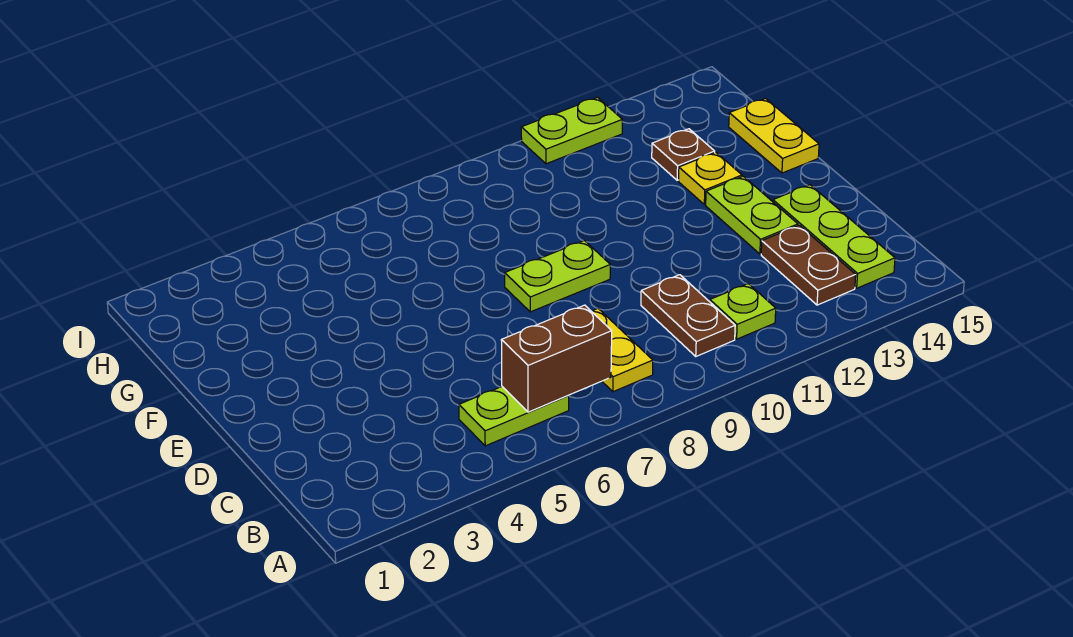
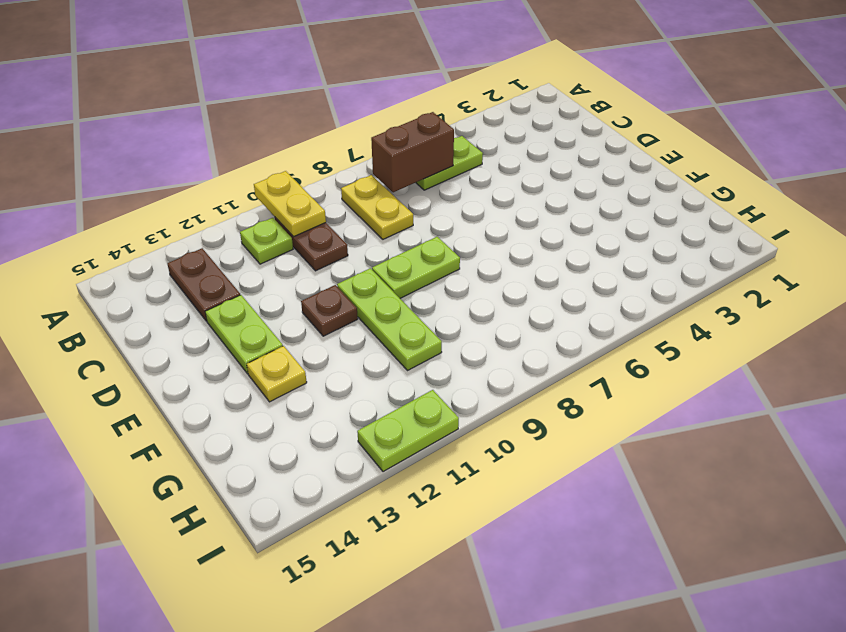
lime 1x3 plate [773,185,895,288] -> lime 1x3 plate moved to [337,268,442,371]
yellow 1x2 plate [729,98,819,173] -> yellow 1x2 plate moved to [254,171,326,237]
brown 1x1 plate [652,129,715,180] -> brown 1x1 plate moved to [301,285,358,336]

